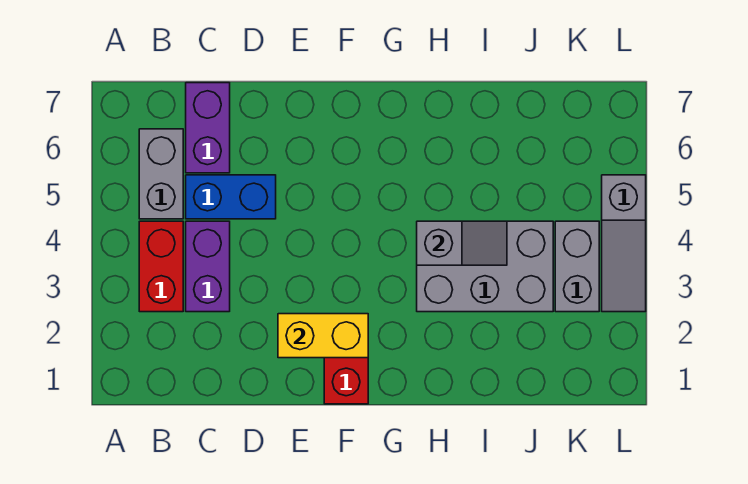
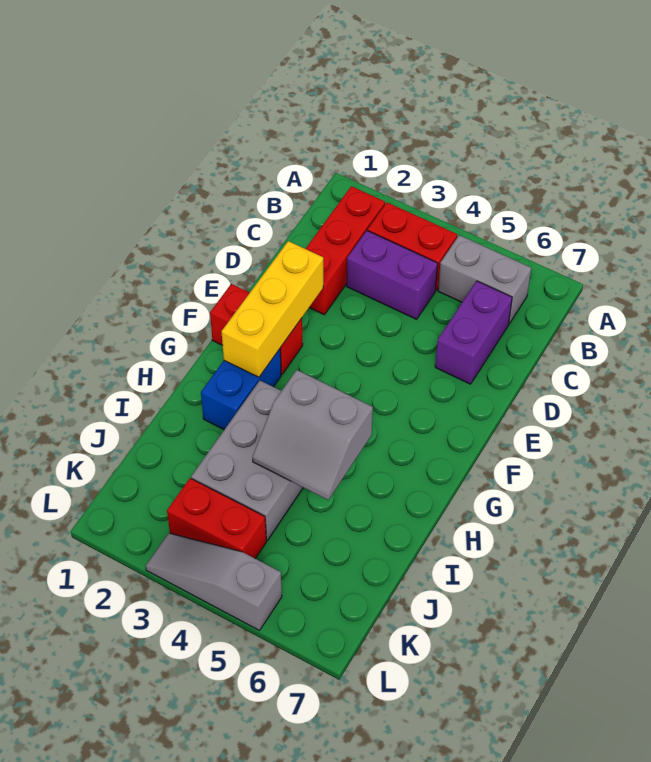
none -> red 1x3 brick [306,186,385,315]
blue 1x2 brick [186,175,276,219] -> blue 1x2 brick moved to [201,349,281,430]
purple 1x2 brick [186,83,230,173] -> purple 1x2 brick turned to [435,281,512,384]
yellow 1x2 brick [278,314,368,358] -> yellow 1x3 brick [221,241,323,377]
grey 1x2 slope [417,221,507,265] -> grey 2x2 slope [253,370,373,500]
grey 1x2 brick [555,221,599,312] -> red 1x2 brick [167,478,266,558]

